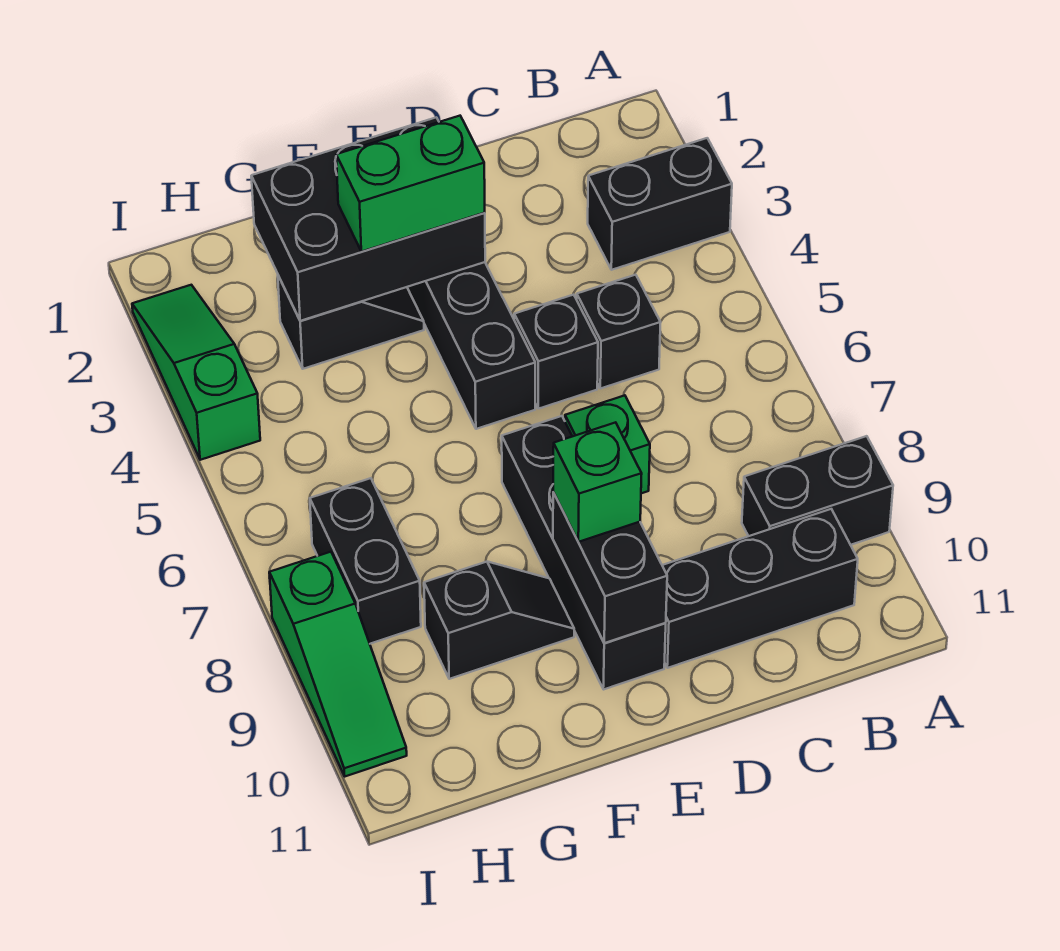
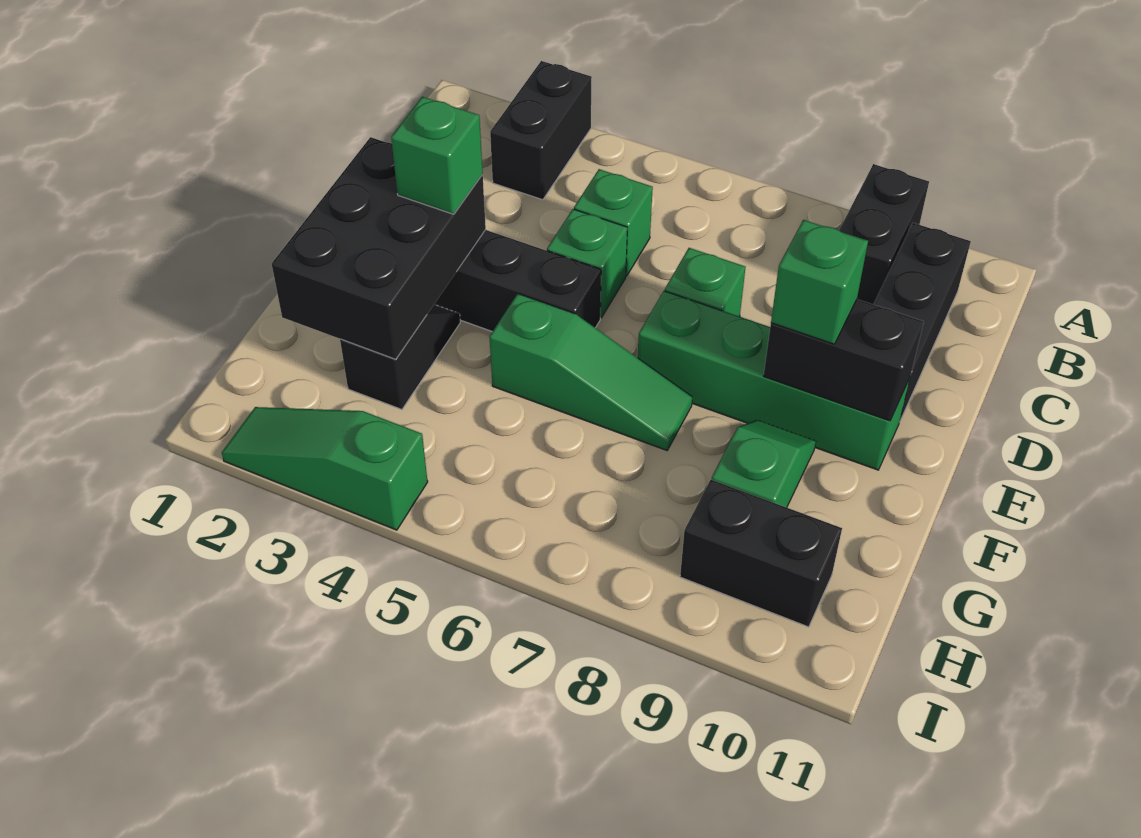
black 1x1 brick [577,275,661,389] -> green 1x1 brick [574,169,653,276]
black 1x1 brick [514,295,598,409] -> green 1x1 brick [547,209,627,318]
green 1x2 brick [336,116,485,252] -> green 1x1 brick [391,97,483,214]
black 1x4 brick [502,416,666,689] -> green 1x4 brick [638,291,910,470]
black 1x2 slope [424,562,574,679] -> green 1x2 slope [712,420,816,507]
black 1x2 brick [310,478,421,644] -> black 1x2 brick moved to [680,480,842,627]
green 1x3 slope [269,552,407,776] -> green 1x3 slope moved to [490,294,692,450]

